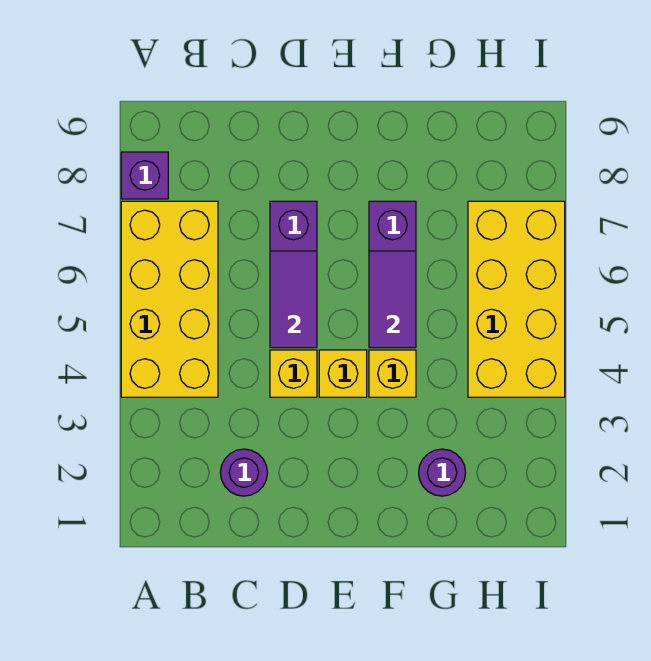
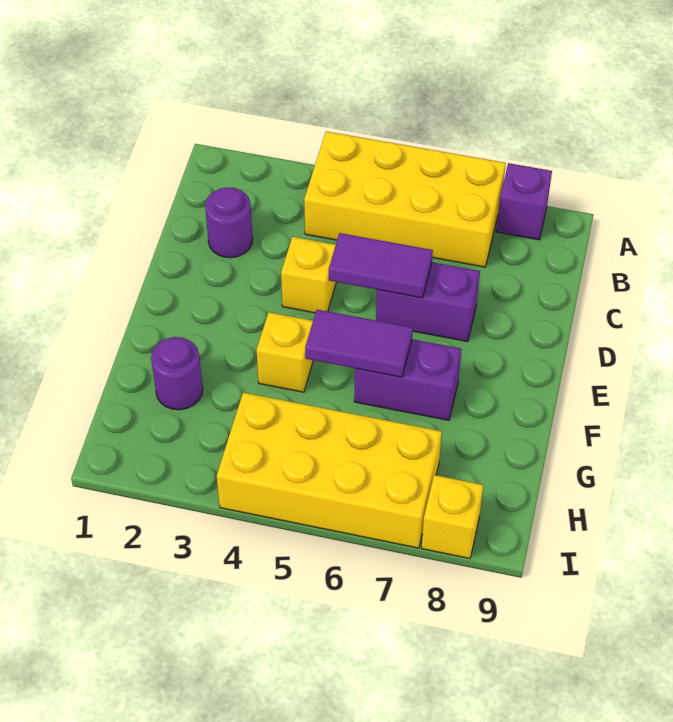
yellow 1x1 brick [319,350,367,397] -> yellow 1x1 brick moved to [422,475,483,559]

